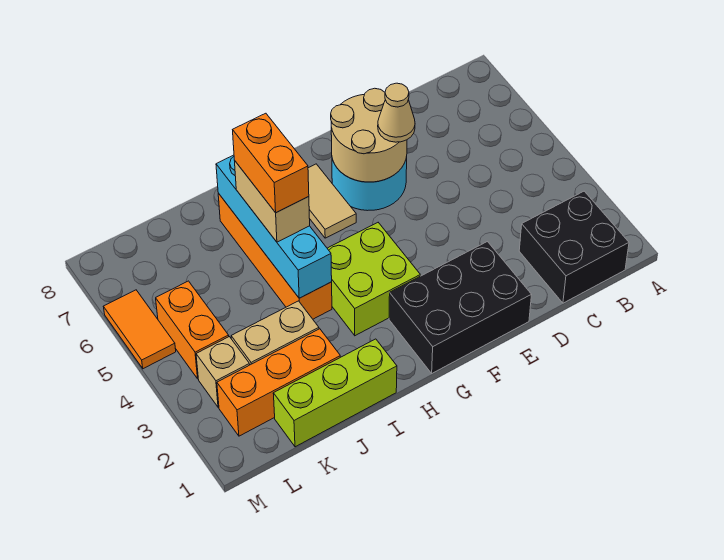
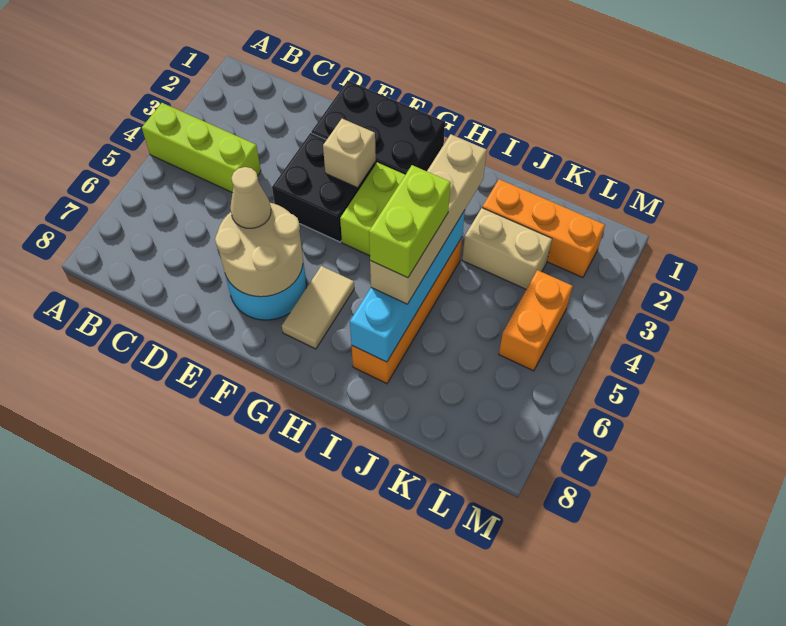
black 2x2 brick [519,191,629,303] -> black 2x2 brick moved to [272,133,376,242]
lime 1x3 brick [273,339,397,447] -> lime 1x3 brick moved to [142,103,261,193]
tan 1x2 brick [235,161,310,242] -> tan 1x4 brick [370,134,487,304]
orange 1x2 brick [233,113,309,213] -> lime 1x2 brick [369,165,451,278]
tan 1x1 brick [196,337,250,407] -> tan 1x1 brick moved to [323,119,376,188]
orange 1x2 tile [103,290,176,369] -> none

